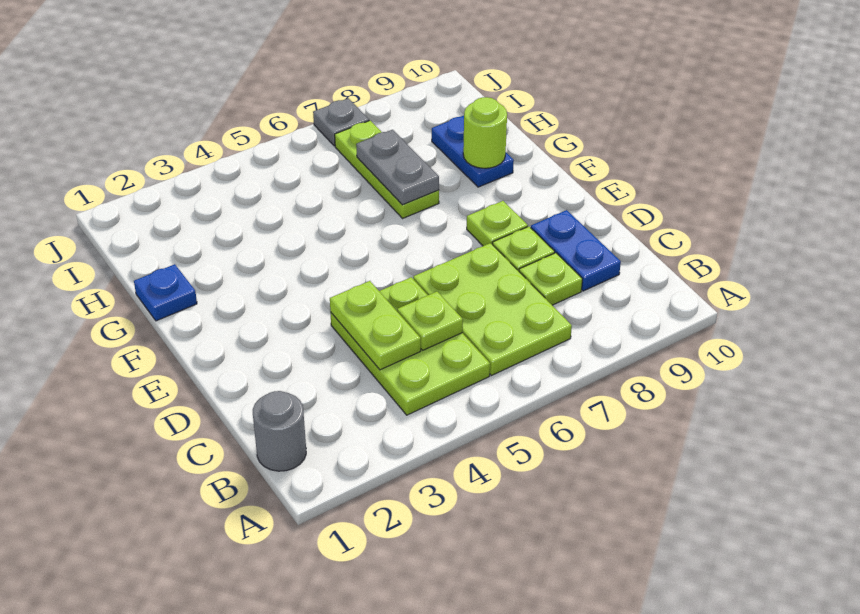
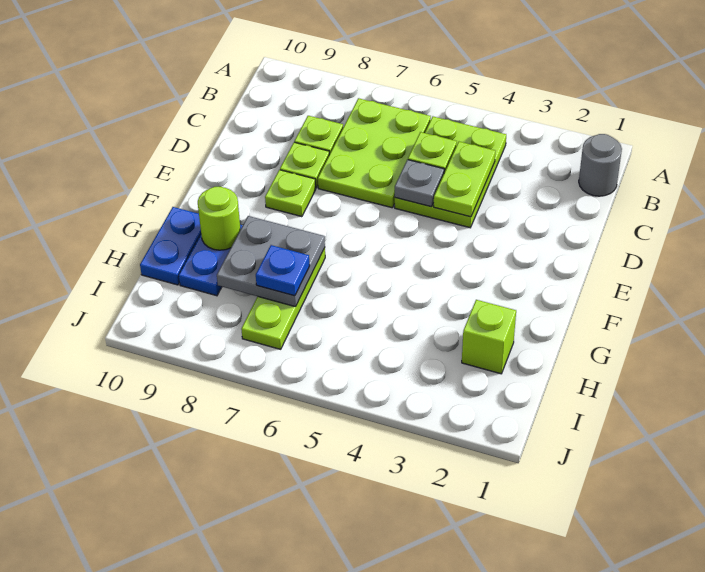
blue 1x2 plate [531,210,621,291] -> blue 1x2 plate moved to [140,207,201,285]
blue 1x1 plate [134,264,197,321] -> blue 1x1 plate moved to [256,245,310,296]
grey 1x2 plate [356,130,439,205] -> grey 2x2 plate [217,216,325,307]
none -> lime 1x1 brick [462,300,516,374]
grey 1x1 plate [313,98,369,146] -> grey 1x1 plate moved to [395,160,444,207]

